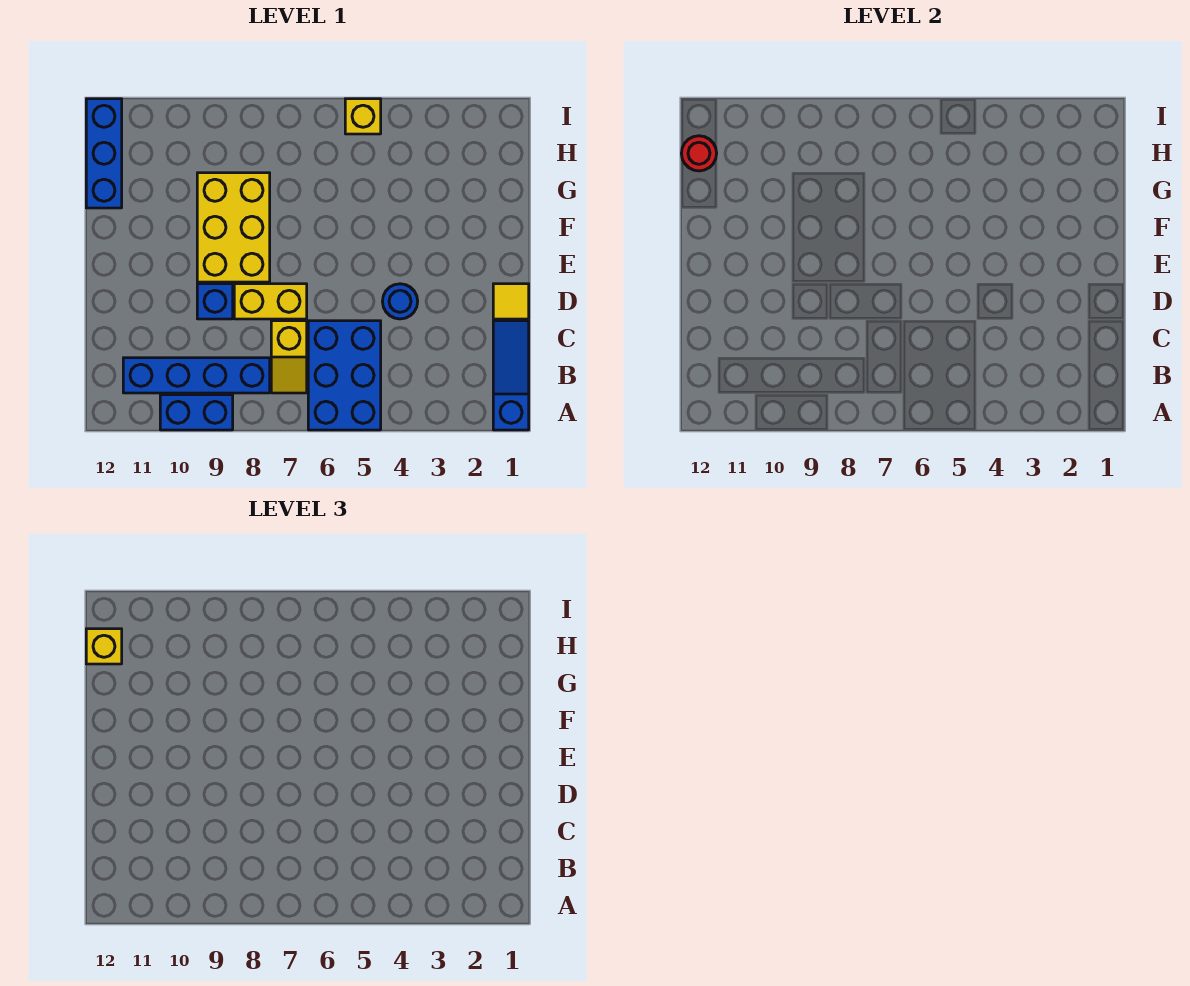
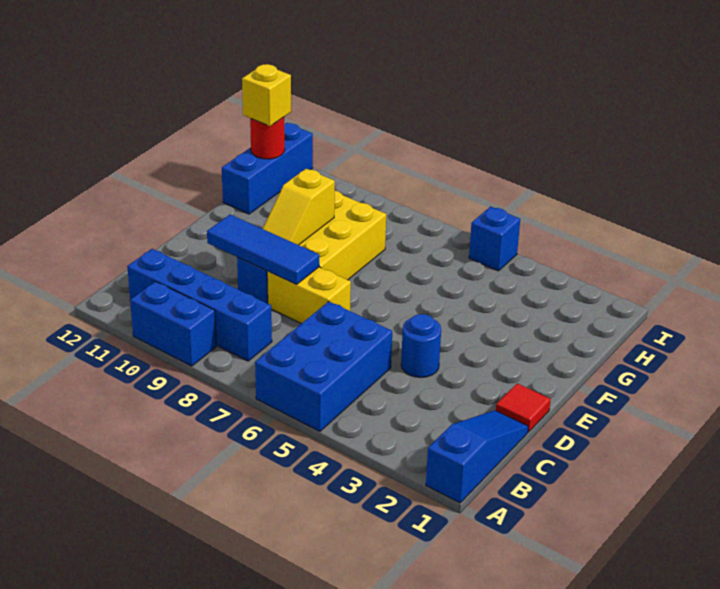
yellow 1x2 slope [271,321,307,393] -> yellow 1x2 slope moved to [263,169,335,245]
yellow 1x1 tile [493,284,529,319] -> red 1x1 tile [496,383,551,432]
none -> blue 1x3 tile [207,215,319,284]
yellow 1x1 brick [345,99,381,134] -> blue 1x1 brick [469,207,520,271]

